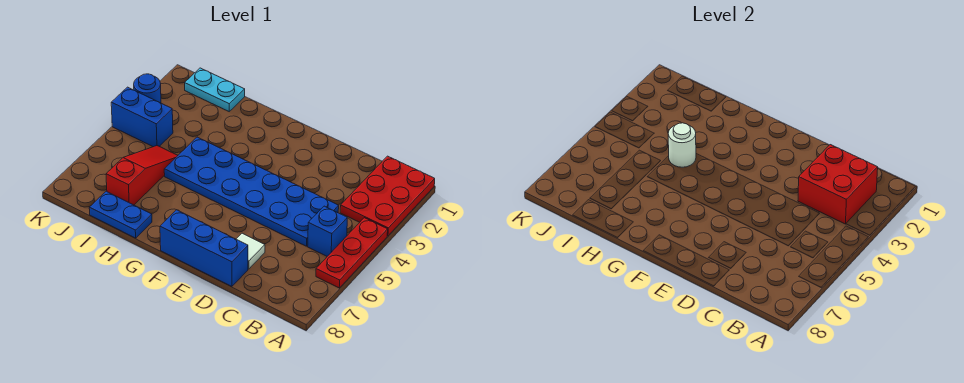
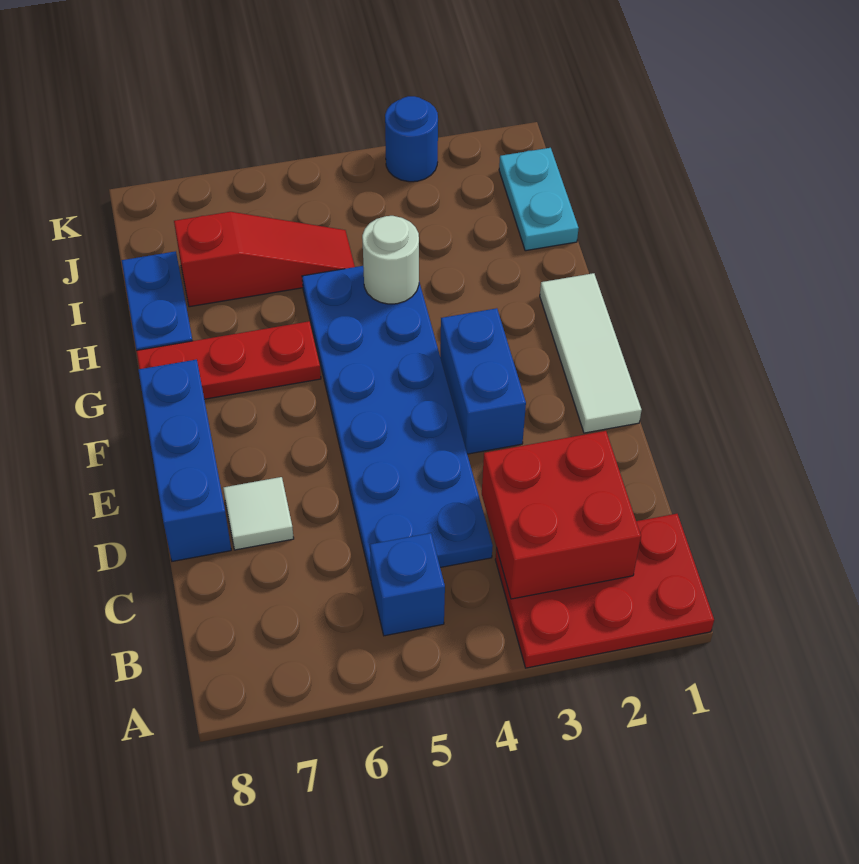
red 1x3 plate [316,218,388,288] -> red 1x3 plate moved to [137,321,321,399]
none -> white 1x3 tile [540,273,642,433]
blue 1x2 brick [111,87,173,147] -> blue 1x2 brick moved to [440,308,526,454]

